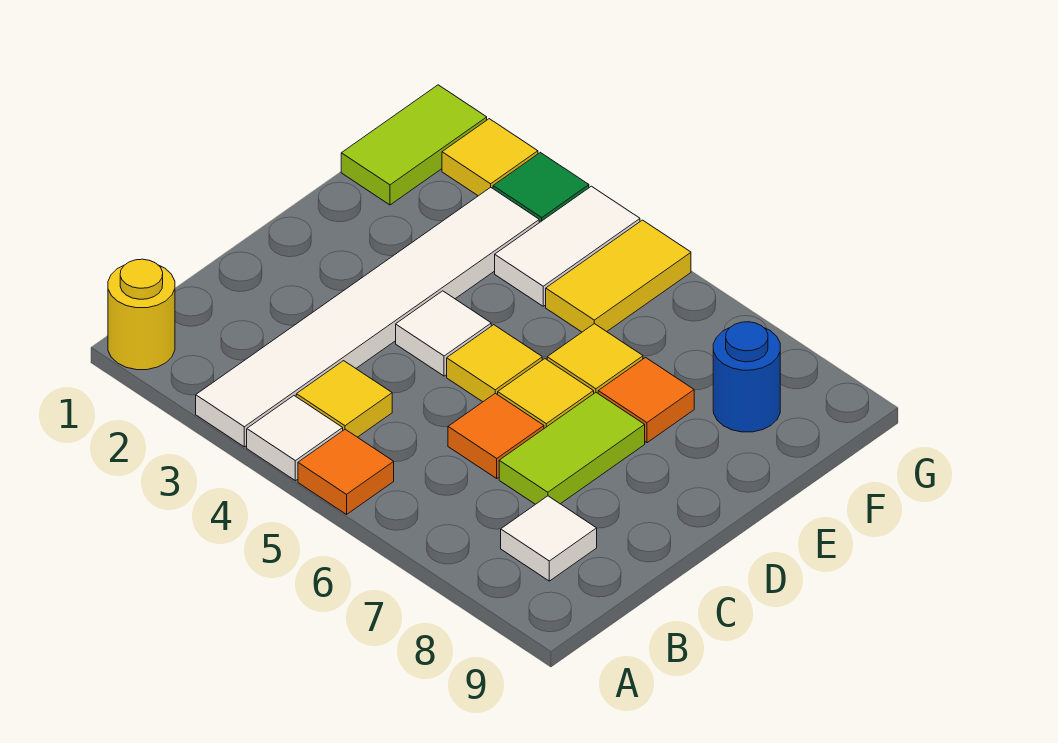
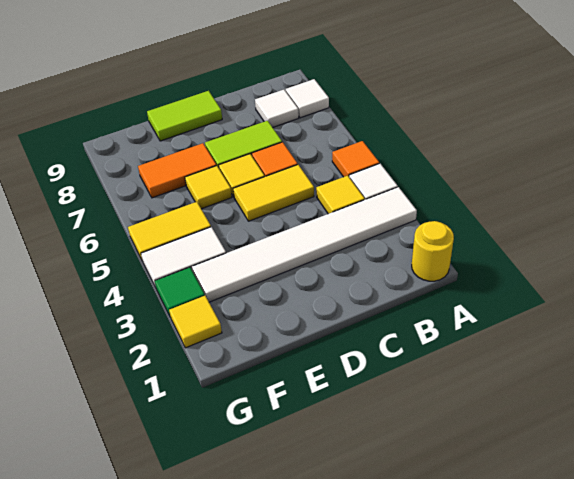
white 1x1 tile [396,291,491,376] -> white 1x1 tile moved to [286,79,329,118]
yellow 1x1 tile [447,325,542,402] -> yellow 1x2 tile [233,165,314,221]
orange 1x1 tile [598,358,694,443] -> orange 1x2 tile [138,143,216,198]
lime 1x2 tile [341,85,487,205] -> lime 1x2 tile moved to [147,91,222,141]
blue 1x1 round brick [713,322,780,432] -> none

